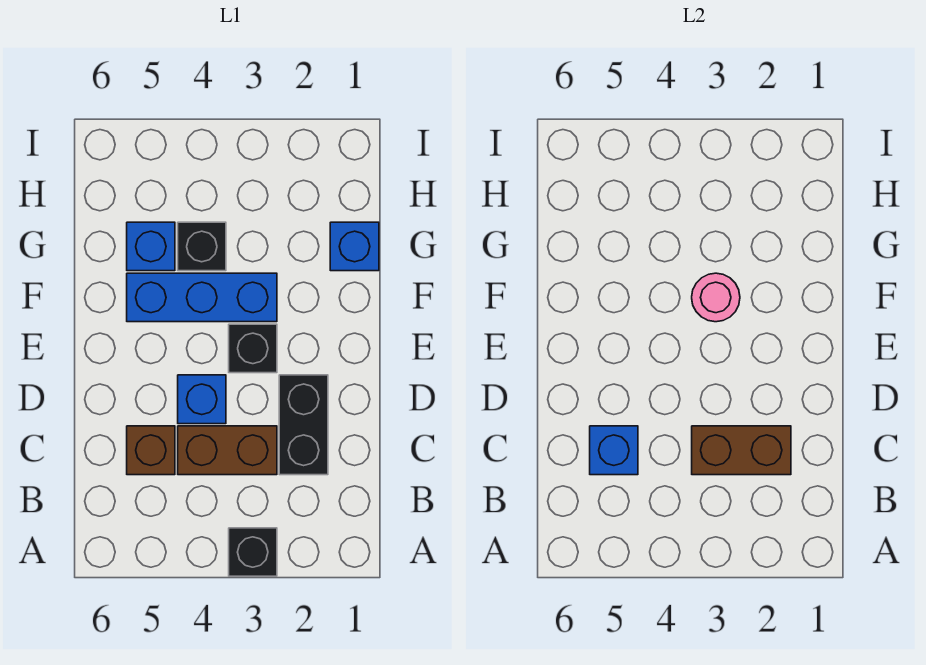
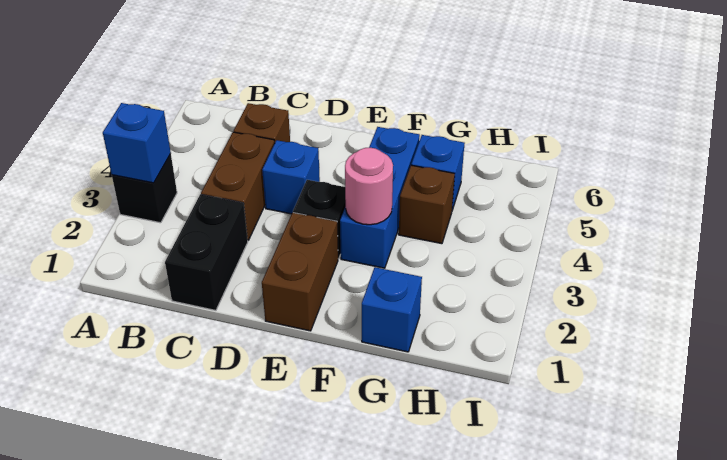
black 1x2 brick [279,375,328,475] -> black 1x2 brick turned to [165,194,248,310]
brown 1x2 brick [692,426,791,475] -> brown 1x2 brick moved to [262,213,338,331]
blue 1x1 brick [590,426,638,475] -> blue 1x1 brick moved to [103,103,171,183]
black 1x1 brick [178,222,226,271] -> brown 1x1 brick [399,165,455,244]

